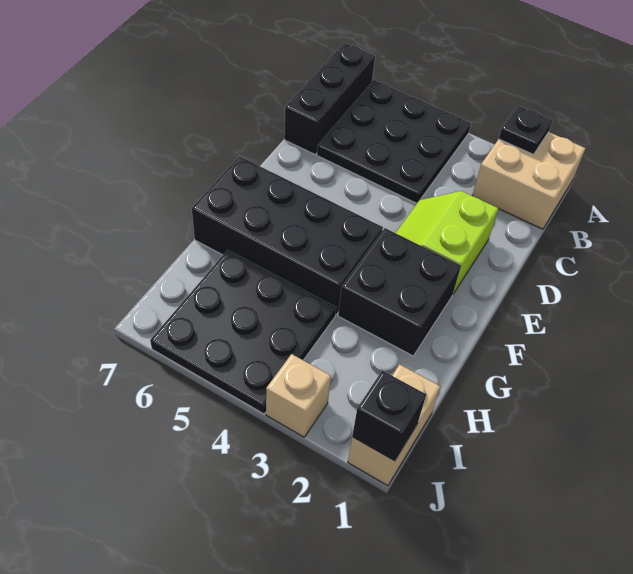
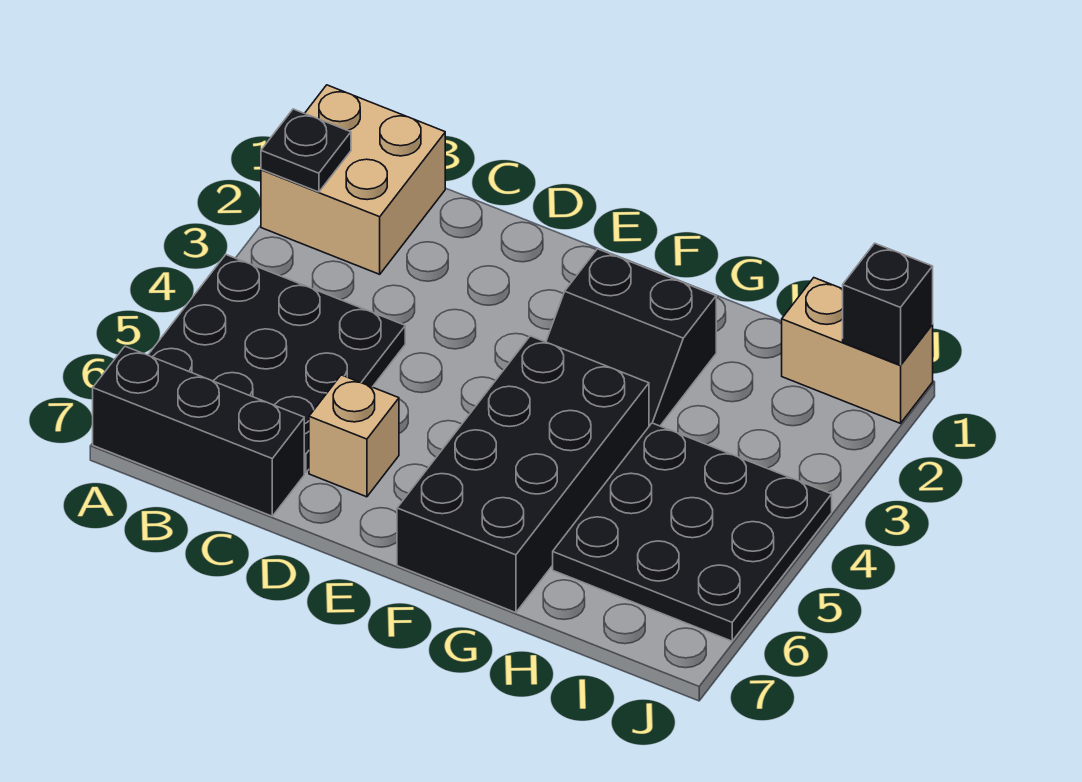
lime 2x2 slope [396,191,499,294] -> none
black 2x2 brick [338,228,461,356] -> black 2x2 slope [546,249,716,426]
tan 1x1 brick [266,354,331,437] -> tan 1x1 brick moved to [309,375,399,497]

